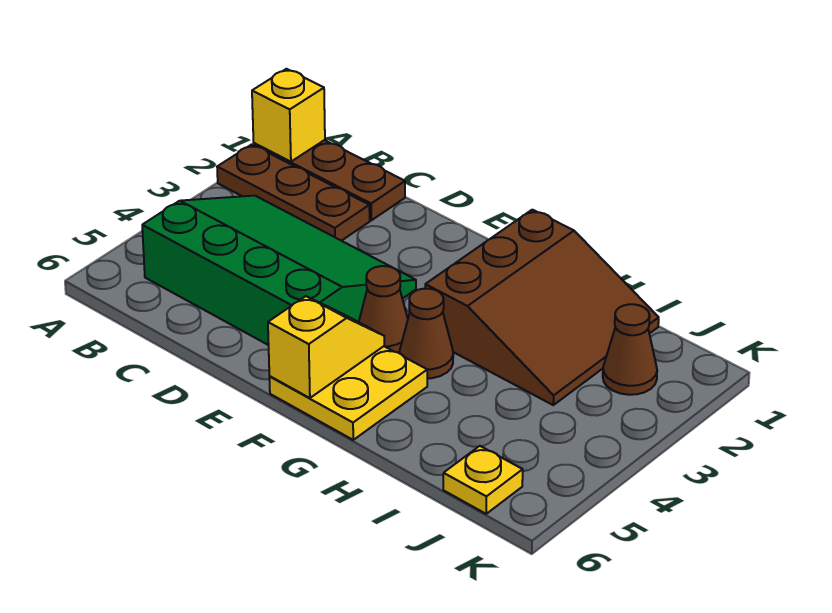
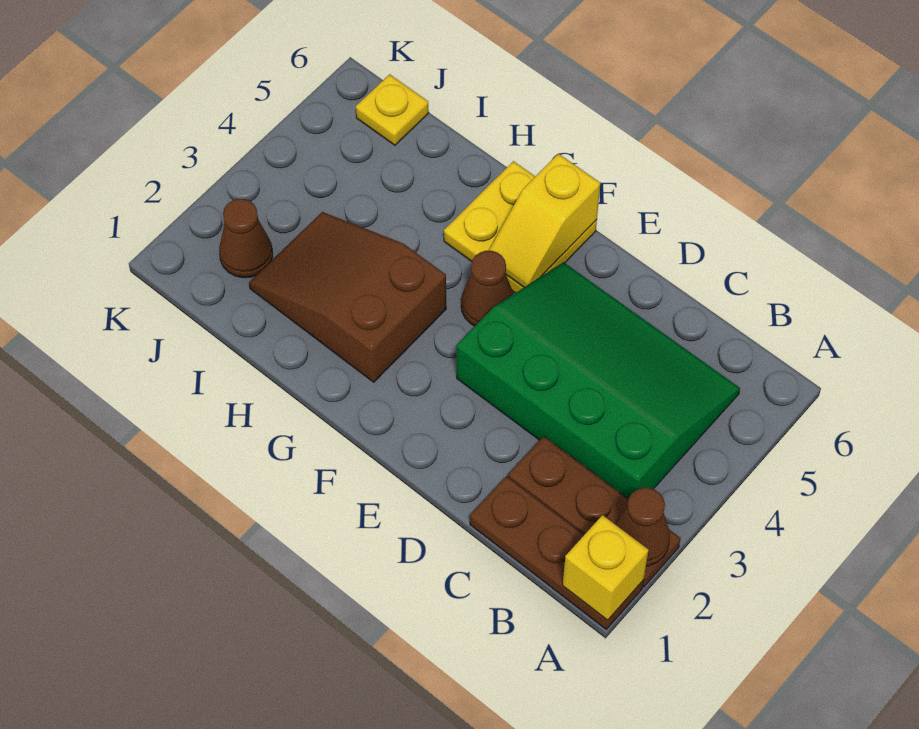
green 3x4 slope [142,196,416,345] -> green 3x4 slope turned to [456,262,740,499]
brown 3x3 slope [425,210,659,405] -> brown 2x3 slope [249,212,446,382]
brown 1x1 cone [399,289,453,378] -> brown 1x1 cone moved to [615,488,670,566]

